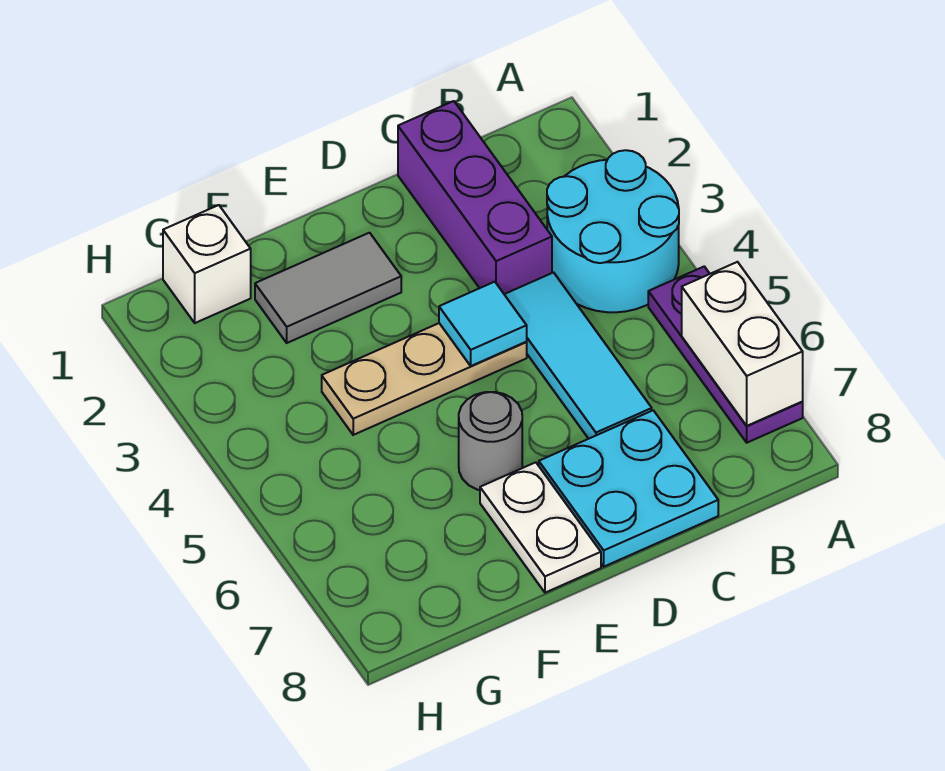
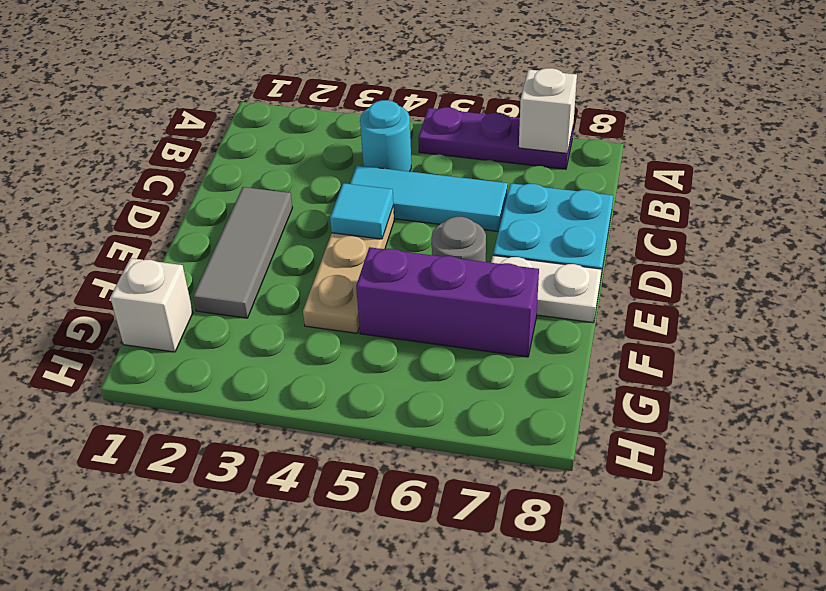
cyan 2x2 round brick [547,150,679,312] -> cyan 1x1 round brick [360,100,411,172]
white 1x2 brick [682,262,803,426] -> white 1x1 brick [519,68,577,153]
purple 1x3 brick [398,101,552,294] -> purple 1x3 brick moved to [356,247,539,357]
grey 1x2 tile [255,233,401,343] -> grey 1x3 tile [193,187,292,318]

